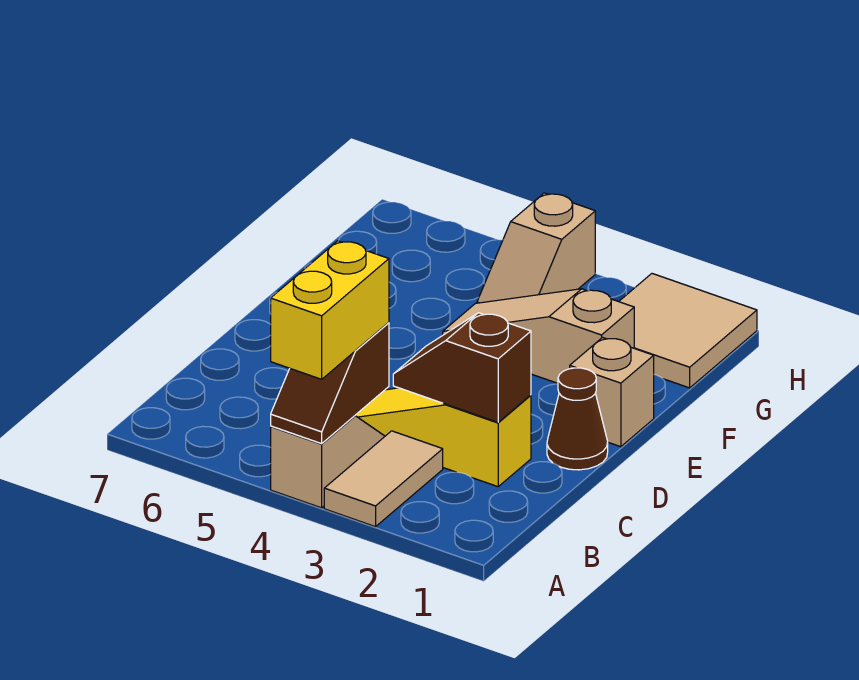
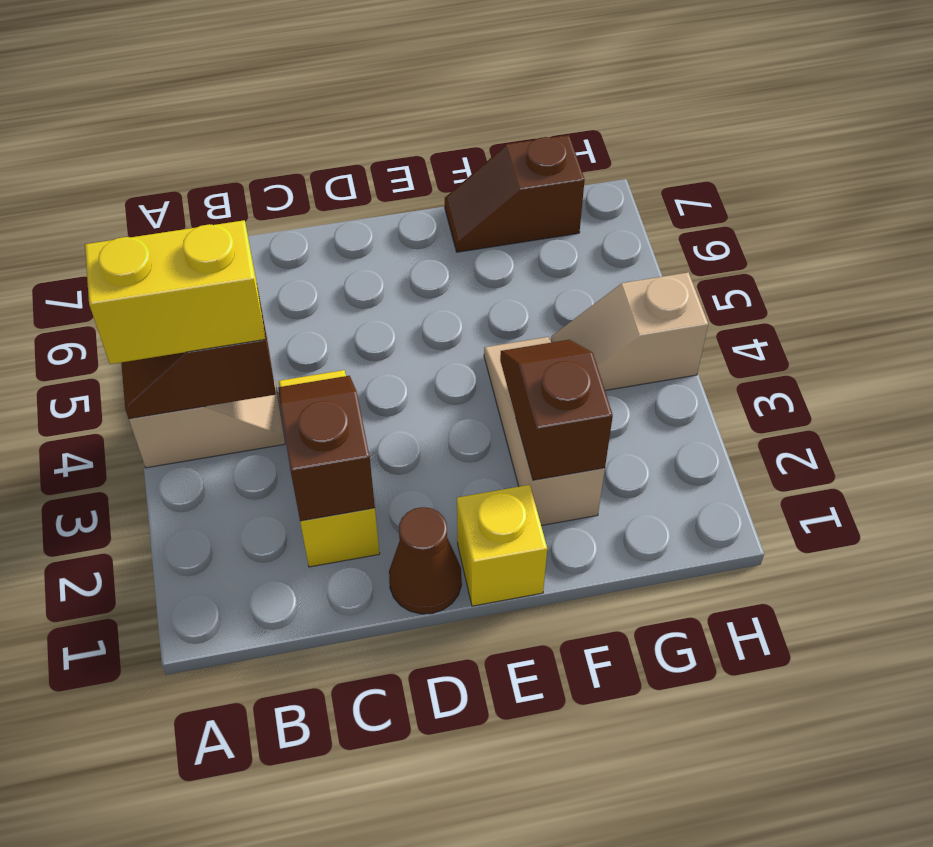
tan 1x2 tile [324,431,443,527] -> none
tan 1x1 brick [570,338,654,447] -> yellow 1x1 brick [457,485,547,606]
none -> brown 1x2 slope [500,340,613,480]
none -> brown 1x2 slope [445,135,585,252]
tan 2x2 tile [619,274,757,388] -> none

